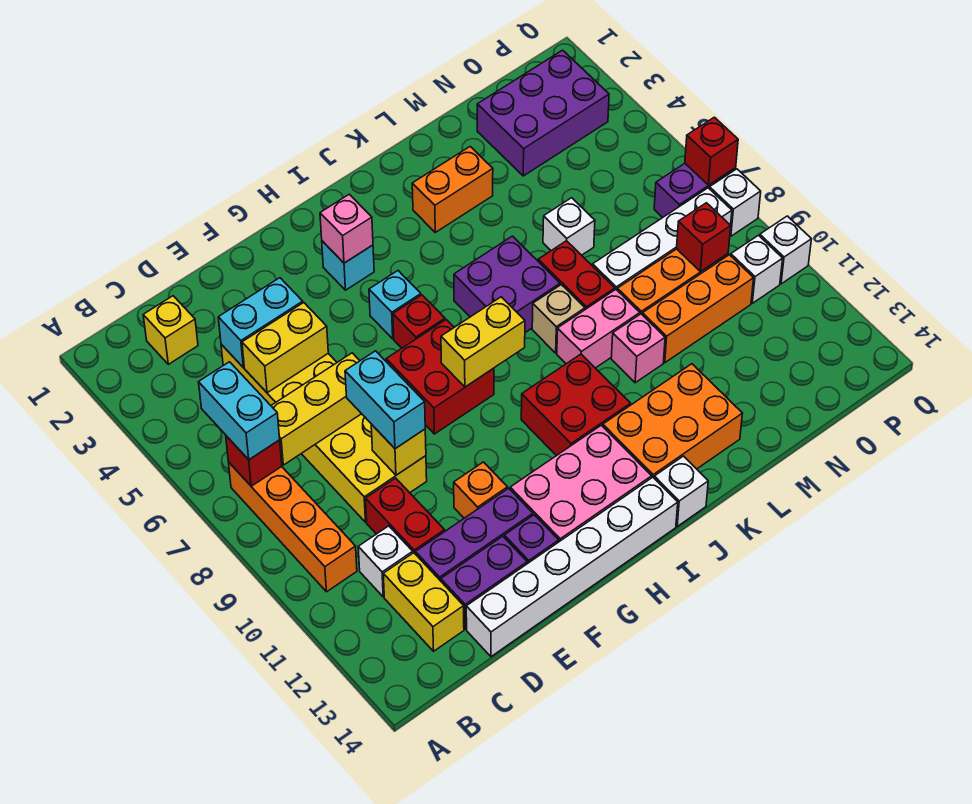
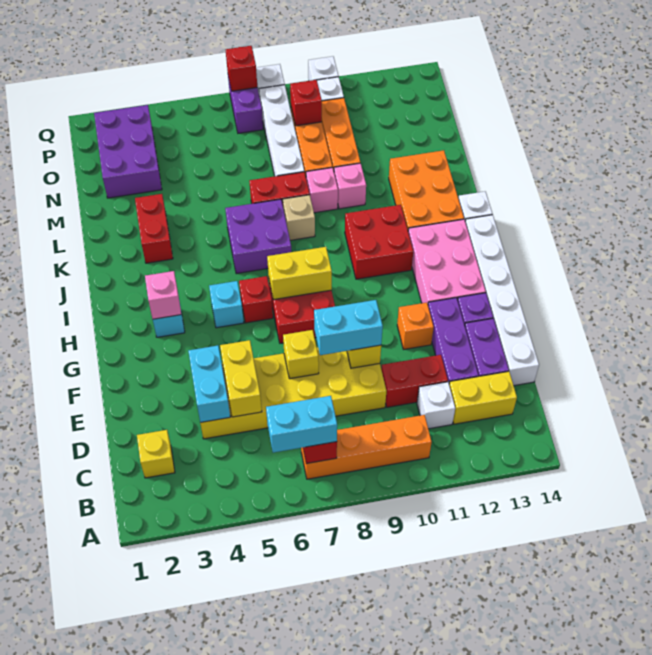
yellow 1x3 brick [271,353,361,465] -> yellow 1x1 brick [283,330,319,379]
yellow 1x2 brick [441,297,525,387] -> yellow 1x2 brick turned to [267,247,332,300]
orange 1x2 brick [412,147,493,232] -> red 1x2 brick [135,194,173,263]
pink 1x2 brick [557,290,640,368] -> pink 1x1 brick [306,168,338,213]
white 1x1 brick [543,198,595,255] -> none

